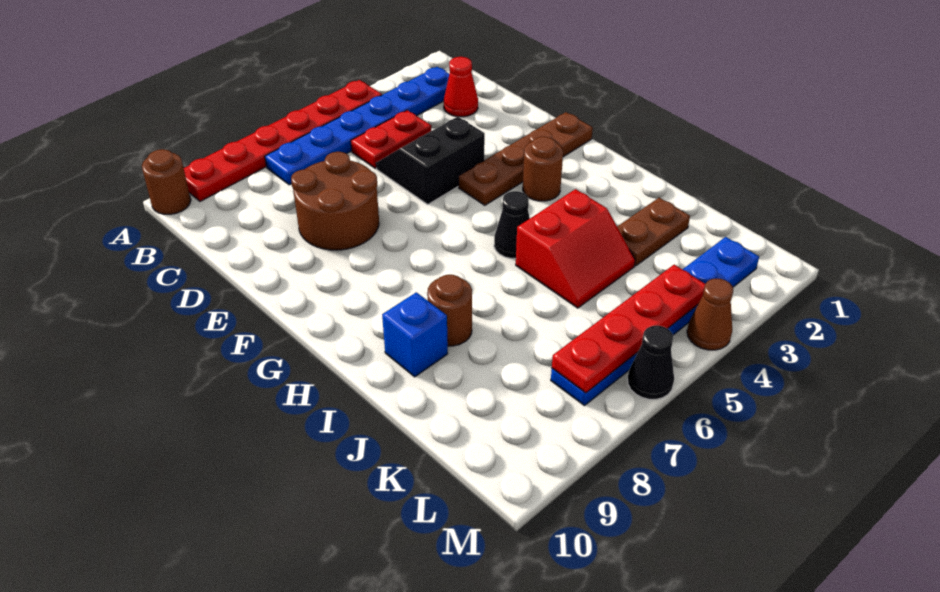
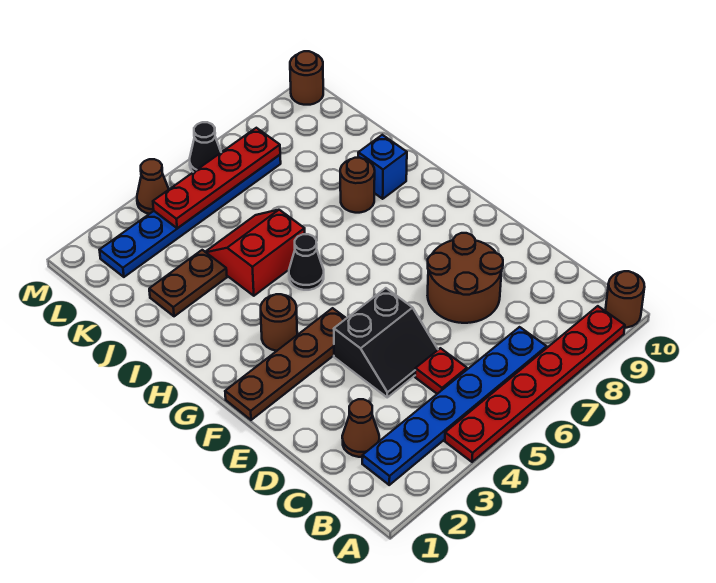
red 1x1 cone [444,57,478,117] -> brown 1x1 cone [342,399,379,457]
red 1x2 plate [351,110,431,168] -> red 1x1 plate [415,348,467,394]
none -> brown 1x1 round brick [290,51,323,105]

